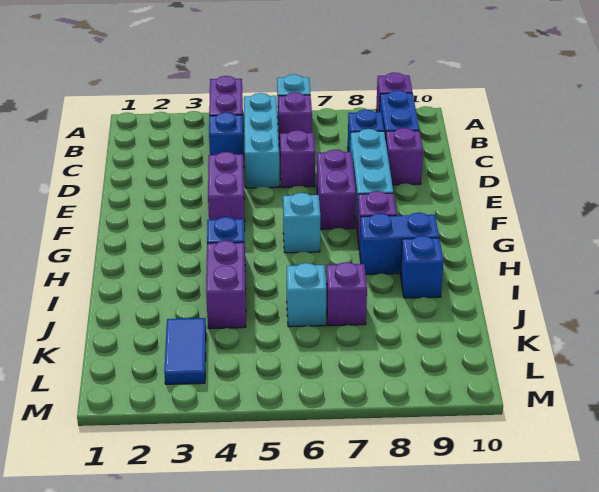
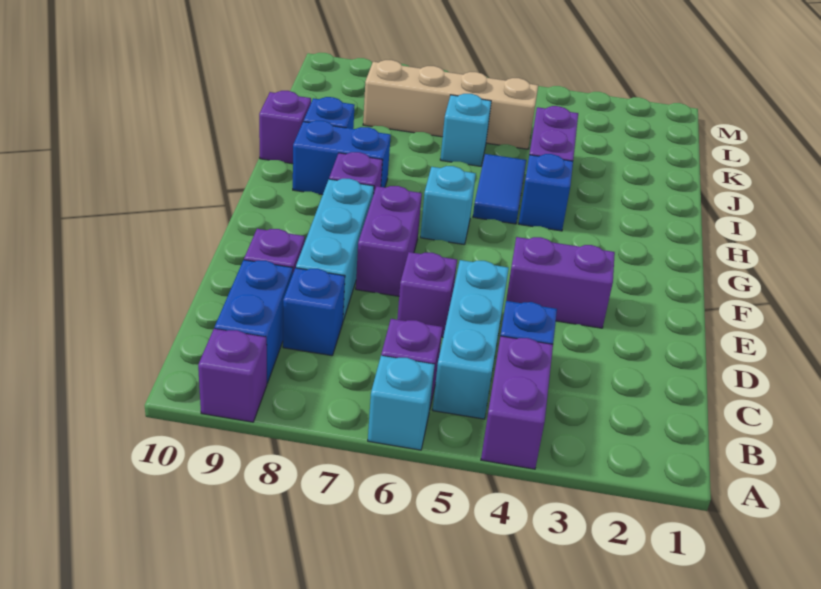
purple 1x2 brick [208,152,245,231] -> purple 1x2 brick turned to [506,237,615,328]
purple 1x1 brick [326,262,367,326] -> purple 1x1 brick moved to [259,91,311,164]
blue 1x2 tile [164,318,206,384] -> blue 1x2 tile moved to [473,154,526,224]
none -> tan 1x4 brick [363,60,538,149]

